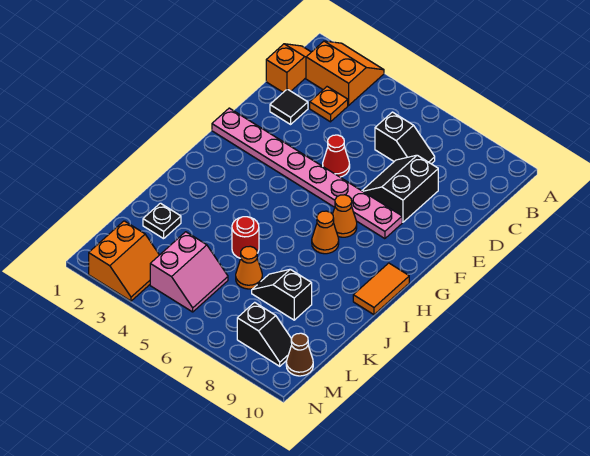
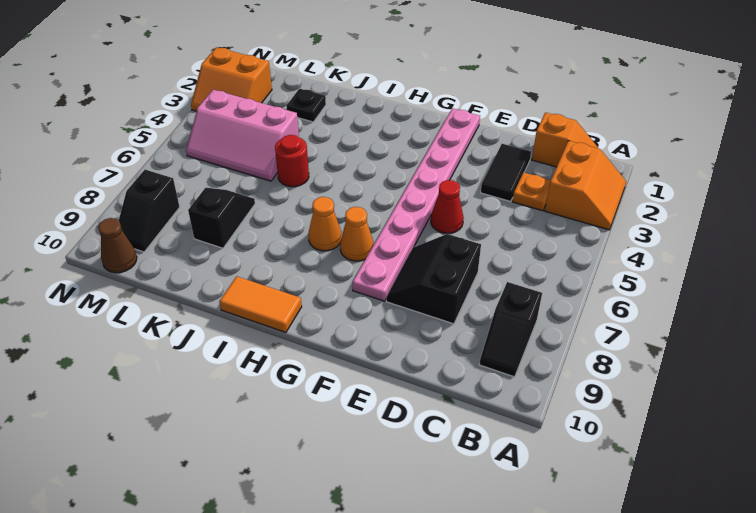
black 1x2 slope [375,112,435,164] -> black 1x2 slope moved to [479,282,542,377]
black 1x1 tile [270,89,308,124] -> black 1x2 tile [481,144,531,202]
black 2x2 slope [362,155,438,222] -> black 2x2 slope turned to [386,234,481,324]
orange 1x1 cone [236,246,262,289] -> none
pink 2x2 slope [150,232,228,312] -> pink 2x3 slope [186,90,299,181]

